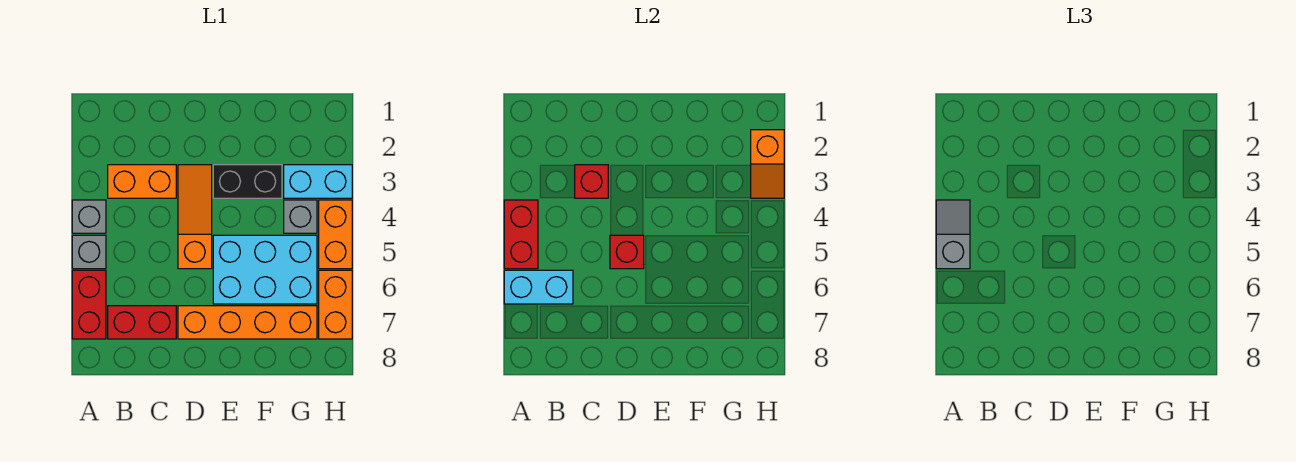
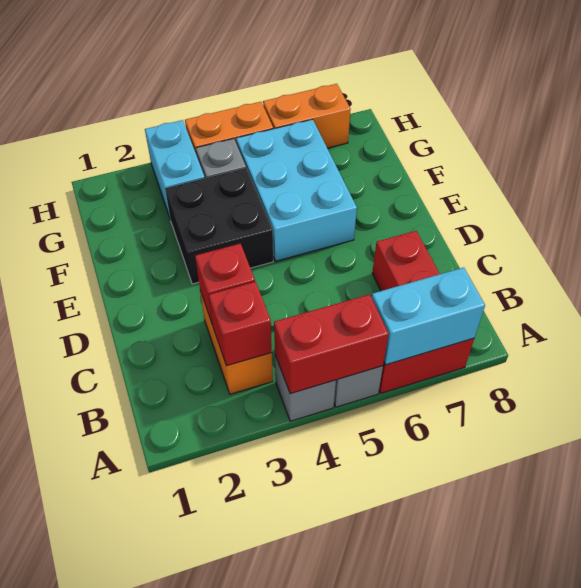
grey 1x2 slope [936,200,970,269] -> none
cyan 1x2 brick [504,270,573,304] -> cyan 1x2 brick turned to [372,268,485,365]
orange 1x3 slope [178,165,212,269] -> none
red 1x1 brick [610,235,644,269] -> red 1x1 brick moved to [209,282,272,366]
orange 1x4 brick [178,306,317,339] -> none
black 1x2 brick [213,165,282,198] -> black 2x2 brick [165,168,273,284]
orange 1x2 slope [751,130,784,198] -> none

